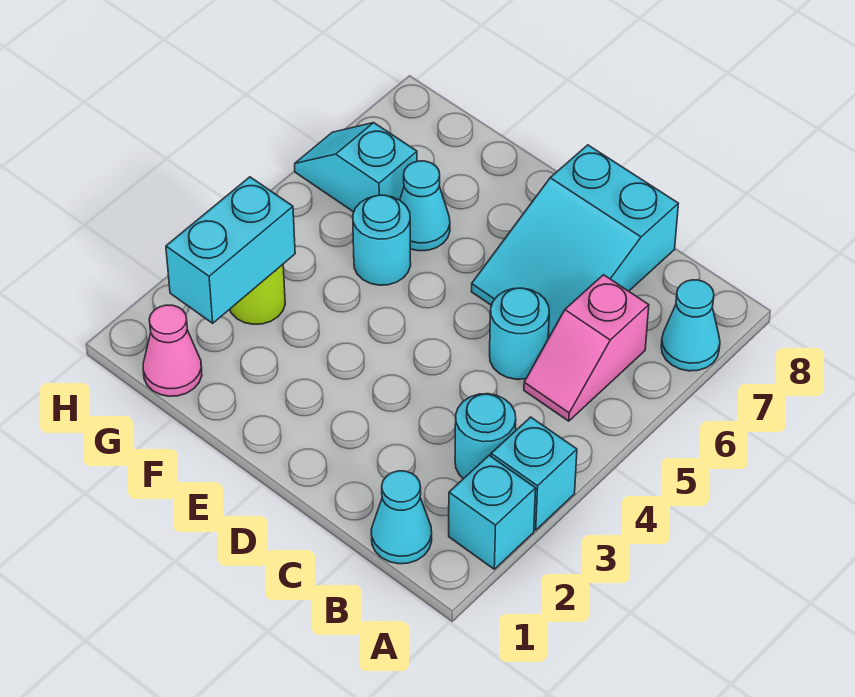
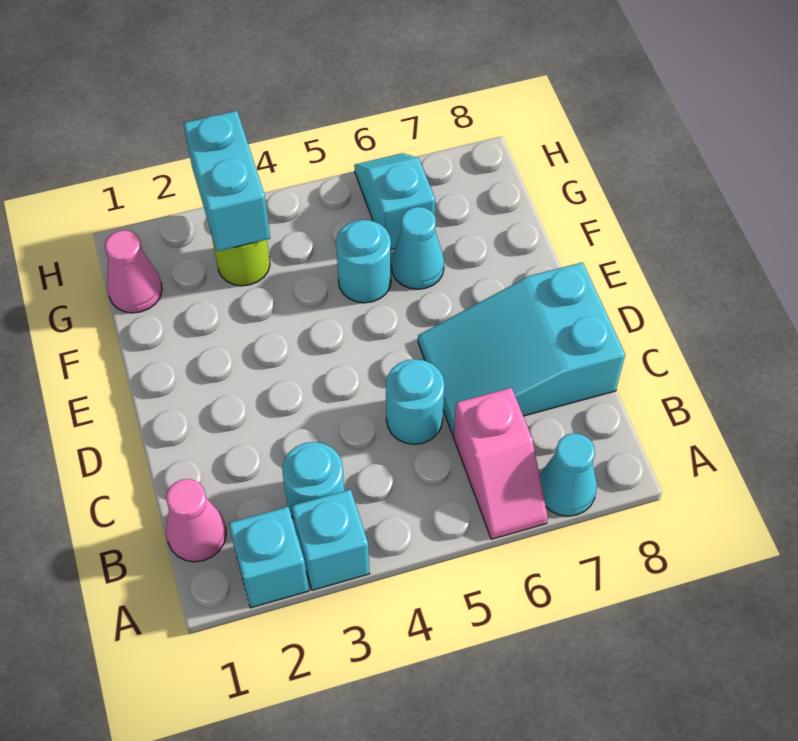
cyan 1x1 cone [371,471,432,564] -> pink 1x1 cone [166,479,226,562]
pink 1x2 slope [524,275,649,421] -> pink 1x2 slope turned to [453,388,548,539]
cyan 1x2 brick [166,177,295,323] -> cyan 1x2 brick turned to [183,111,270,252]

